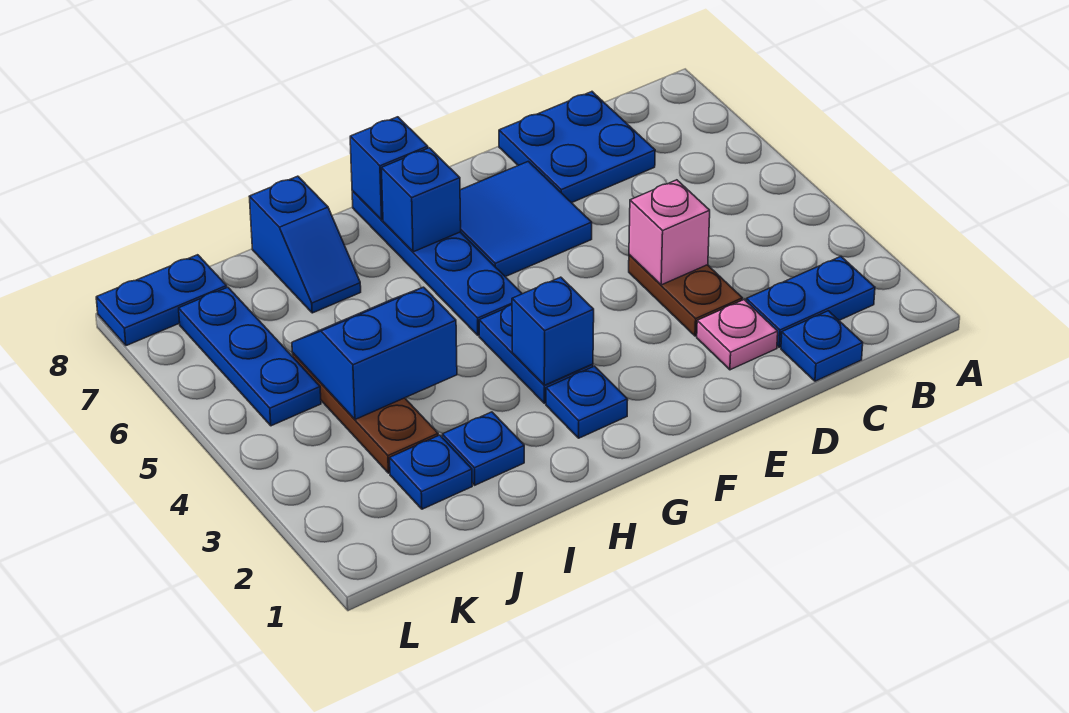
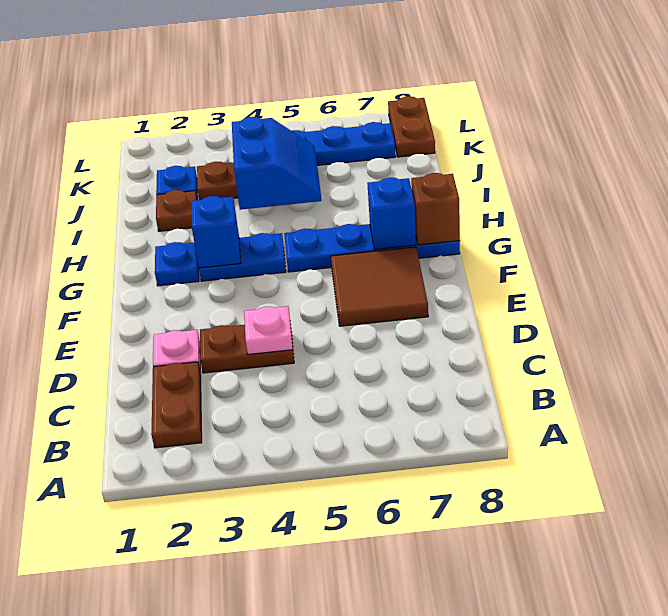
blue 1x2 plate [746,256,875,347] -> brown 1x2 plate [151,362,202,448]
blue 1x1 plate [781,311,863,381] -> none
blue 2x2 plate [499,92,655,203] -> none
pink 1x1 brick [629,180,710,285] -> pink 1x1 plate [244,306,293,354]
blue 2x2 tile [460,161,592,277] -> brown 2x2 tile [331,247,428,326]
blue 1x1 brick [350,117,428,220] -> brown 1x1 brick [411,173,460,245]
blue 1x1 plate [442,412,524,485] -> brown 1x1 plate [156,190,197,231]
blue 1x2 slope [249,176,361,313] -> none
blue 1x2 plate [96,255,227,346] -> brown 1x2 plate [388,96,435,157]

